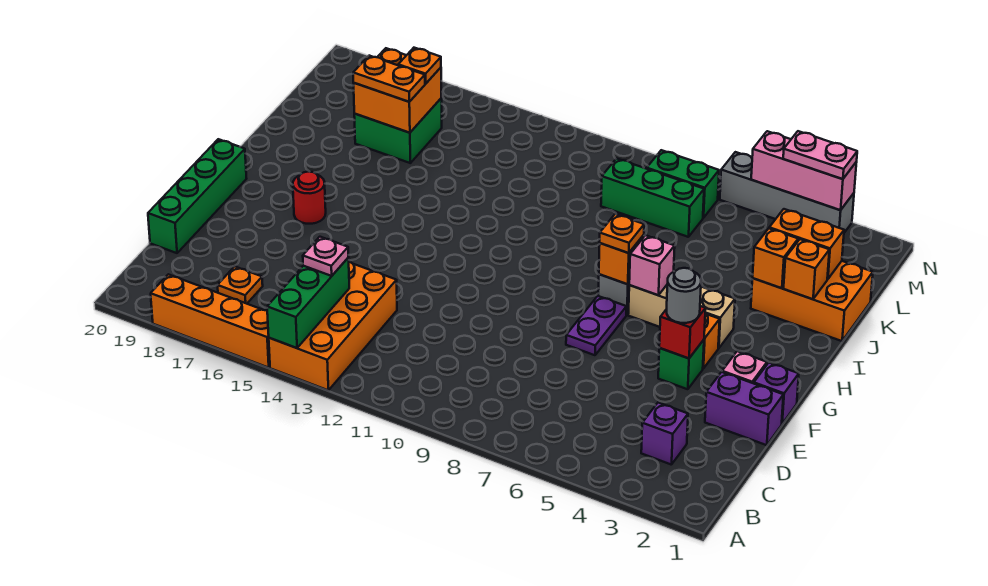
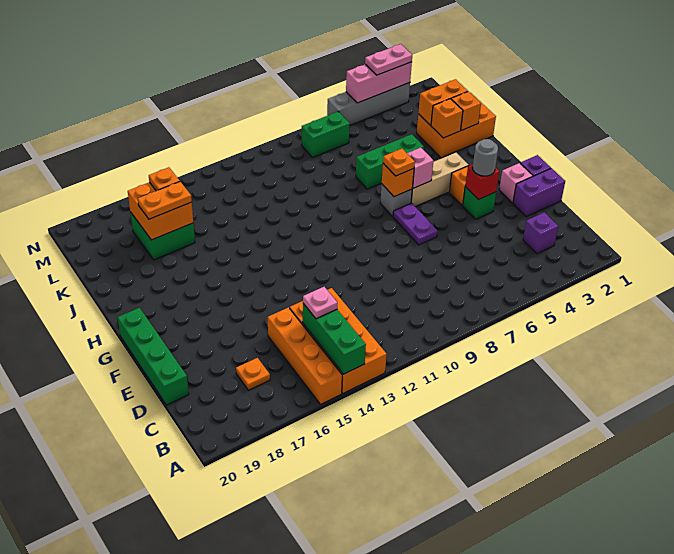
orange 1x4 brick [151,274,270,368] -> orange 1x4 brick turned to [268,307,342,404]
red 1x1 round brick [293,172,326,224] -> none
green 1x3 brick [601,159,704,237] -> green 1x3 brick moved to [356,134,424,189]

